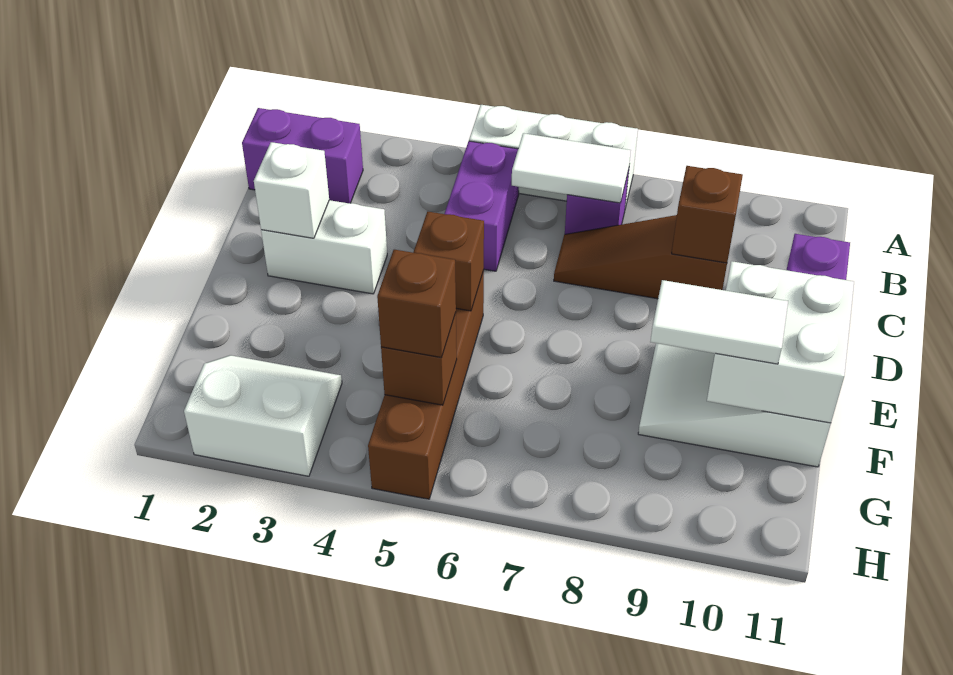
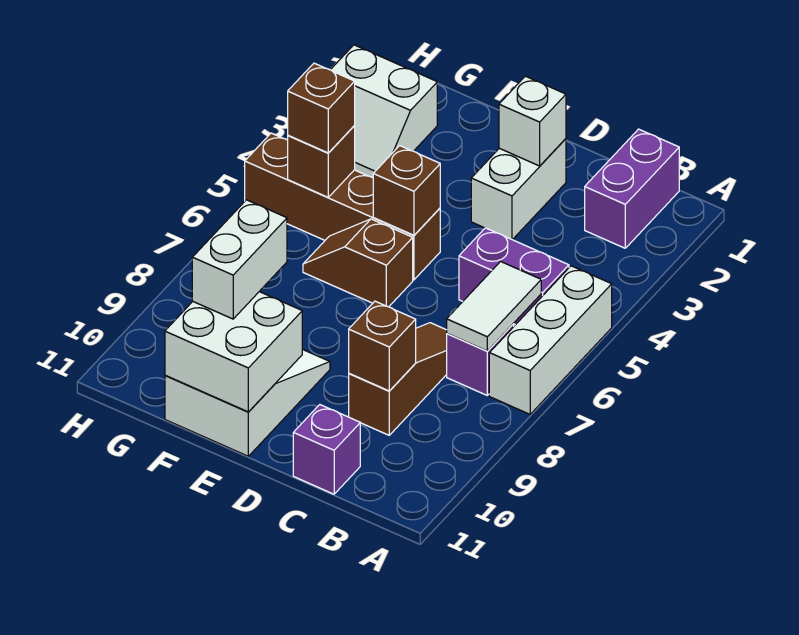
none -> brown 1x2 slope [303,219,413,307]
white 1x2 tile [650,280,788,364] -> white 1x2 brick [192,200,287,319]
white 2x2 slope [184,355,342,476] -> white 2x2 slope turned to [331,45,437,178]

